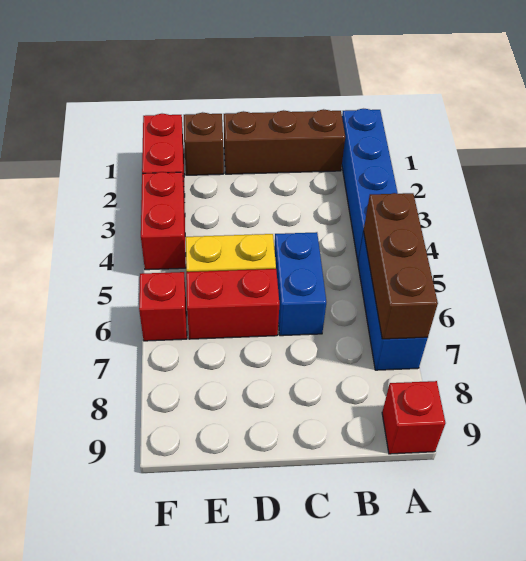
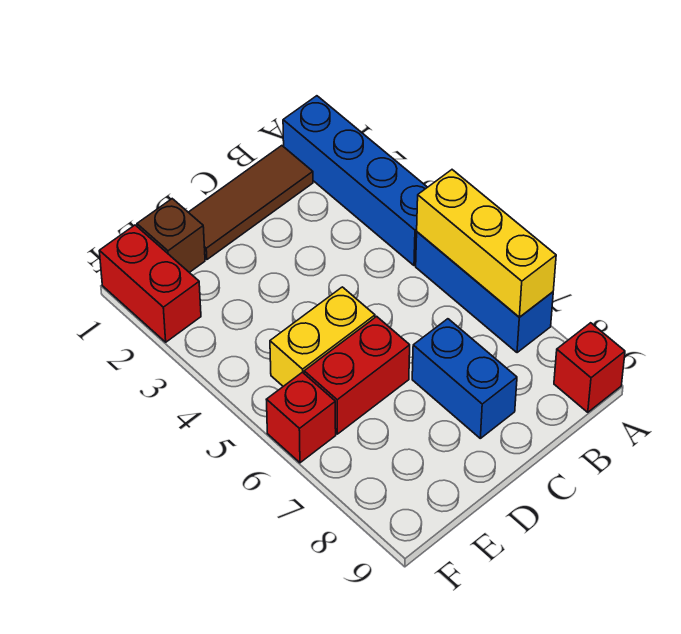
brown 1x3 brick [364,193,438,339] -> yellow 1x3 brick [417,170,556,317]
brown 1x3 brick [224,109,345,174] -> brown 1x3 tile [188,146,313,260]
blue 1x2 brick [274,232,326,336] -> blue 1x2 brick moved to [412,319,517,438]
red 1x2 brick [141,172,186,270] -> none

